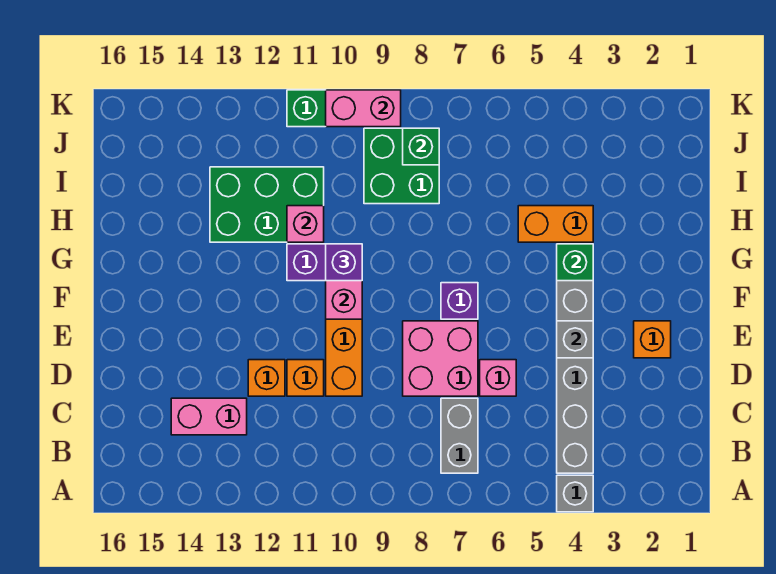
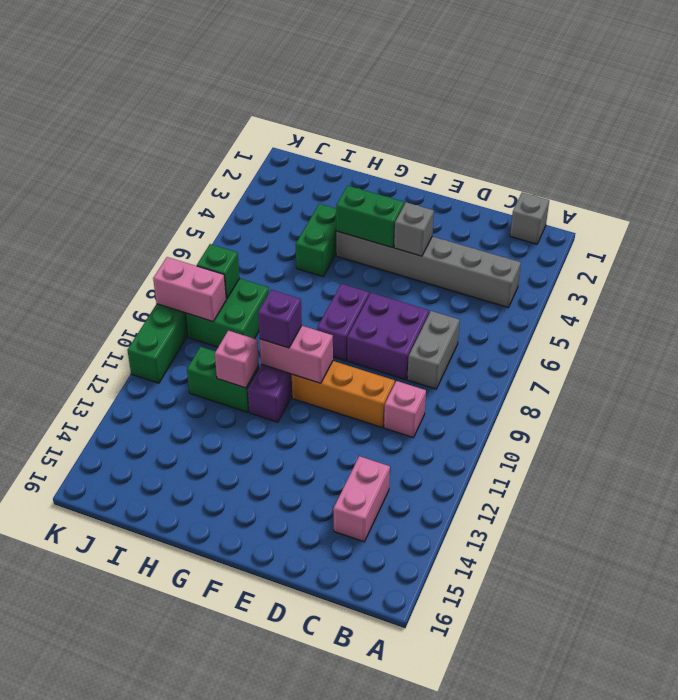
grey 1x1 brick [557,475,593,512] -> grey 1x1 brick moved to [510,192,549,244]
grey 1x2 brick [441,398,478,473] -> grey 1x2 brick turned to [407,311,460,389]
pink 1x1 brick [480,360,516,396] -> pink 1x1 brick moved to [384,381,426,438]
pink 2x2 brick [403,321,478,396] -> purple 2x2 brick [347,293,429,380]
orange 1x1 brick [287,360,324,396] -> none
orange 1x1 brick [248,360,285,396] -> none
orange 1x1 brick [634,321,671,358] -> none
purple 1x1 brick [441,283,478,319] -> purple 1x2 brick [317,284,369,361]
green 1x1 brick [557,244,593,281] -> green 1x2 brick [336,186,404,247]
orange 1x2 brick [518,206,593,242] -> green 1x2 brick [296,204,336,277]
green 2x3 brick [210,167,324,242] -> green 1x2 brick [187,347,259,412]
pink 1x2 brick [326,90,401,127] -> pink 1x2 brick turned to [153,257,226,321]

